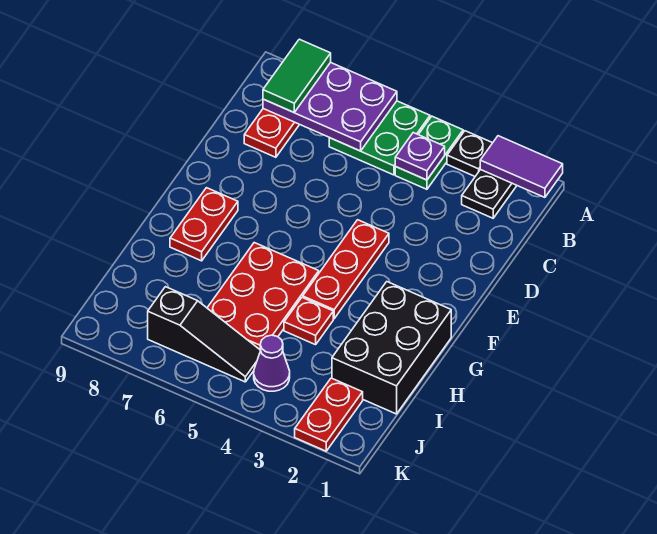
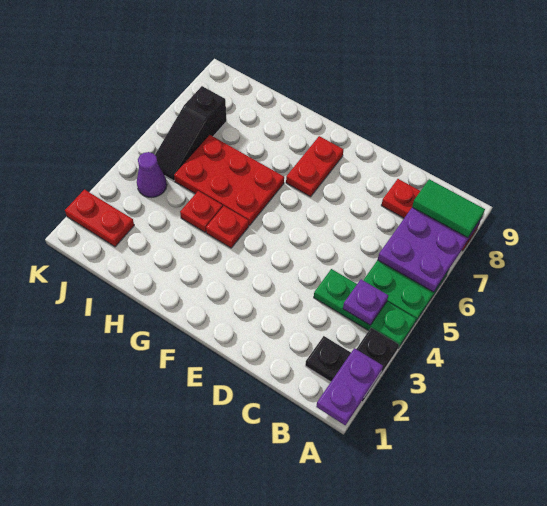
purple 1x2 tile [480,136,563,197] -> purple 1x2 plate [316,348,383,425]
green 1x2 plate [395,116,463,189] -> green 1x3 plate [314,269,416,348]
red 1x3 plate [303,220,389,319] -> red 1x1 plate [206,206,249,248]
red 1x2 plate [170,188,238,261] -> red 1x2 plate turned to [286,136,343,197]
black 2x3 brick [332,282,451,414] -> none

